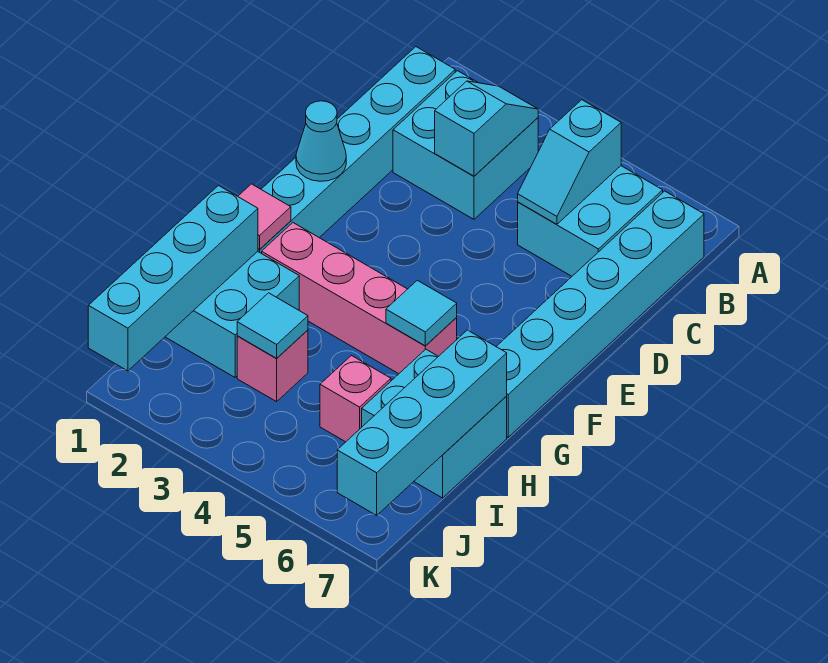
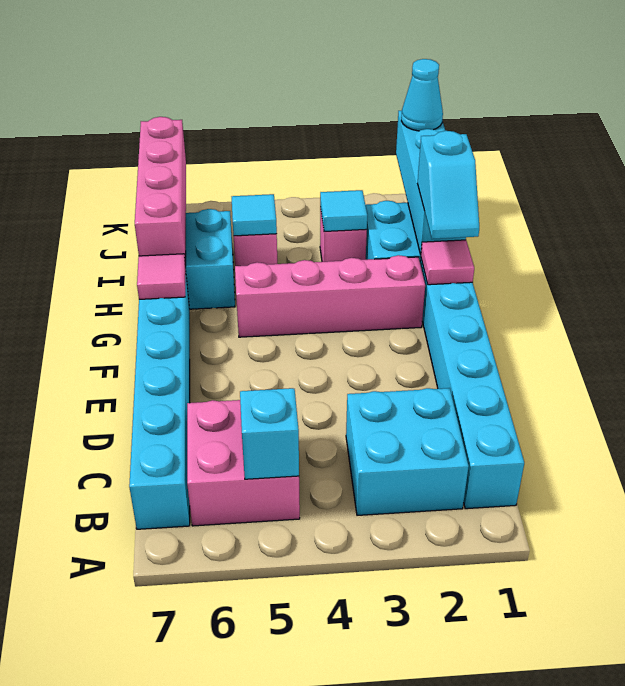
cyan 1x2 slope [435,81,538,176] -> cyan 1x2 slope moved to [417,131,479,239]
cyan 2x2 brick [518,166,663,276] -> pink 2x2 brick [187,400,300,526]
cyan 1x1 cone [296,101,346,181] -> cyan 1x1 cone moved to [401,59,443,131]
cyan 1x1 tile [386,280,457,346] -> cyan 1x1 tile moved to [232,194,277,236]
none -> pink 1x1 tile [137,254,186,299]
cyan 1x4 brick [337,330,507,515] -> pink 1x4 brick [135,117,186,266]

